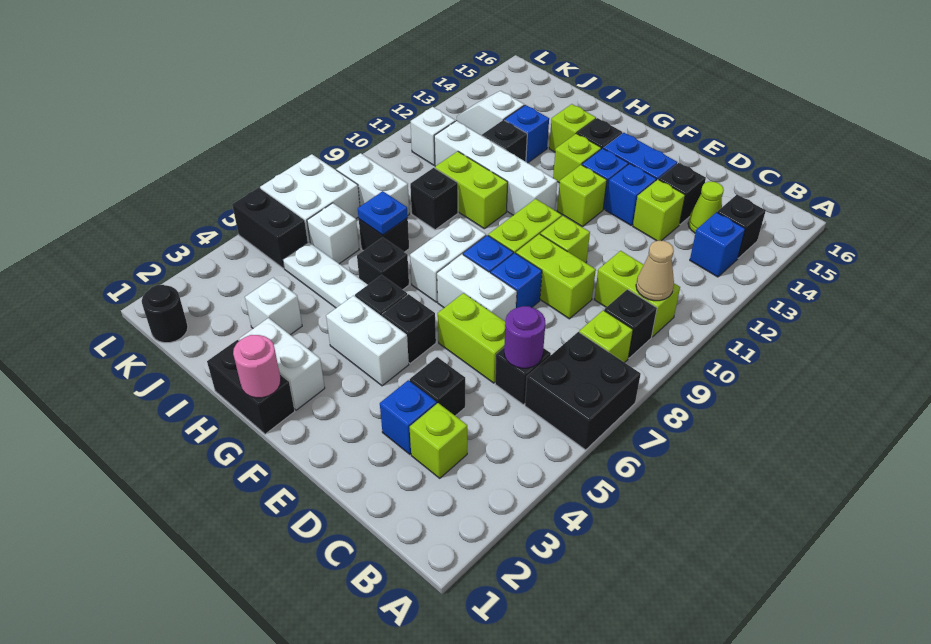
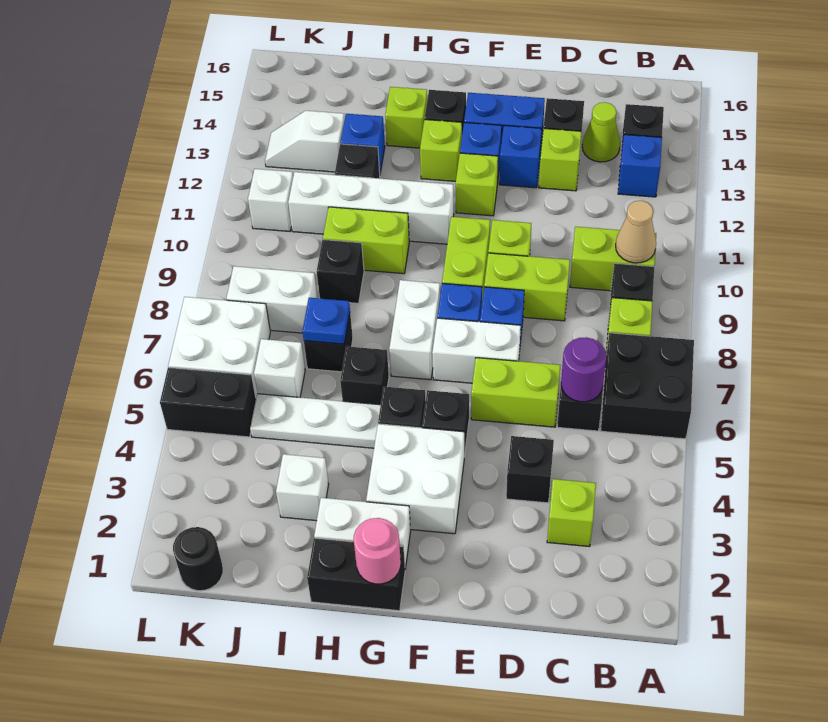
blue 1x1 brick [380,380,437,454] -> none
white 1x2 brick [326,296,409,386] -> white 2x2 brick [366,424,464,534]

